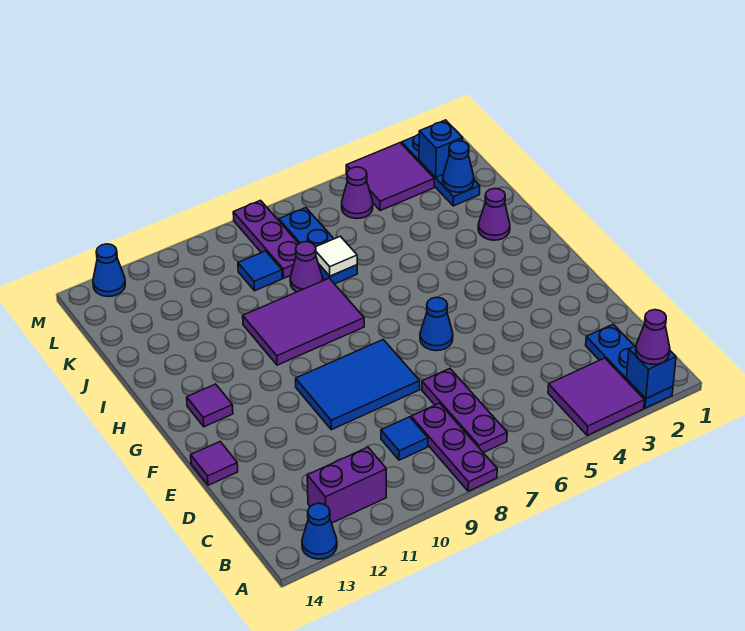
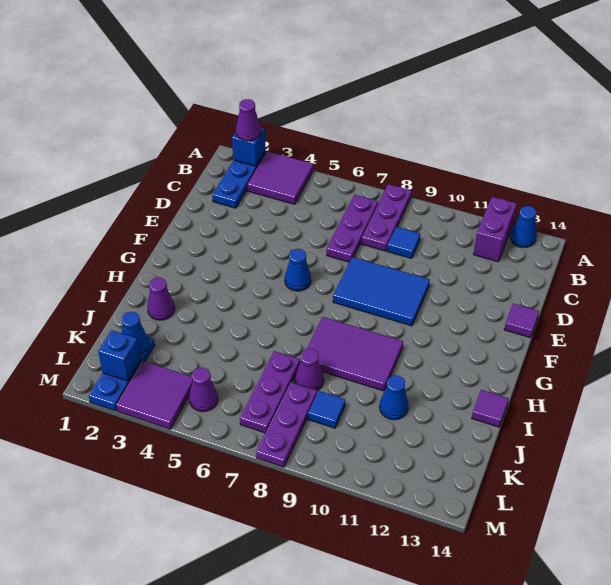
purple 1x2 brick [307,447,386,523] -> purple 1x2 brick turned to [474,197,517,262]
purple 1x1 tile [187,384,233,427] -> purple 1x1 tile moved to [472,390,509,427]
blue 1x3 plate [279,208,357,284] -> purple 1x3 plate [240,351,300,433]
white 1x1 tile [316,236,357,276] -> none
blue 1x1 cone [93,244,125,296] -> blue 1x1 cone moved to [379,375,408,420]

